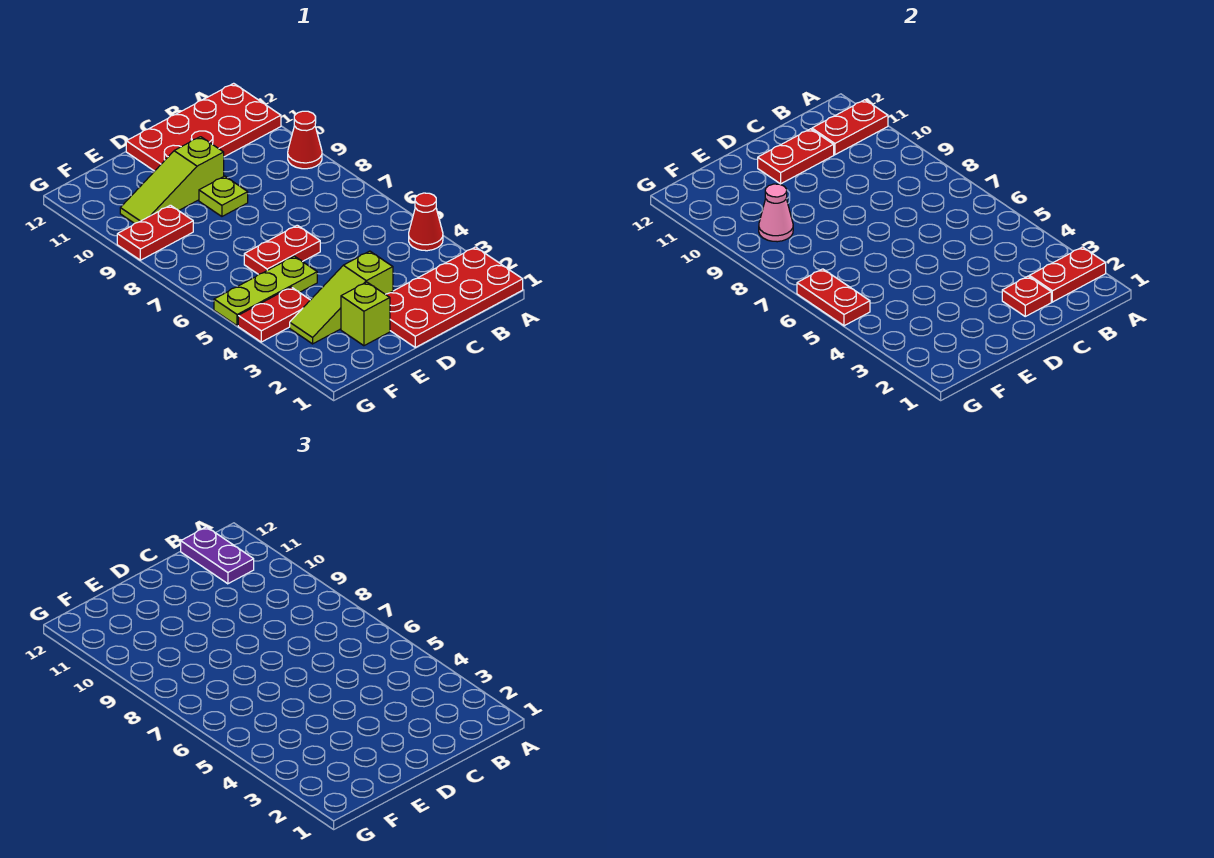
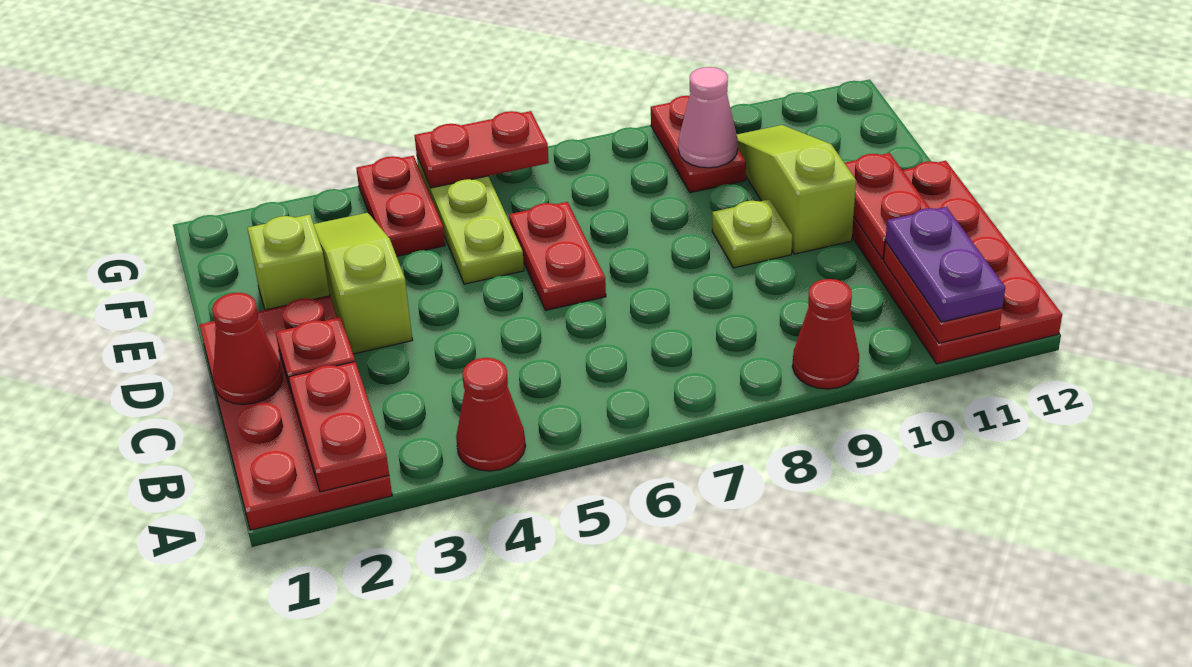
purple 1x2 plate [181,527,254,584] -> purple 1x2 plate turned to [885,207,1005,322]
none -> red 1x1 cone [212,293,282,404]

